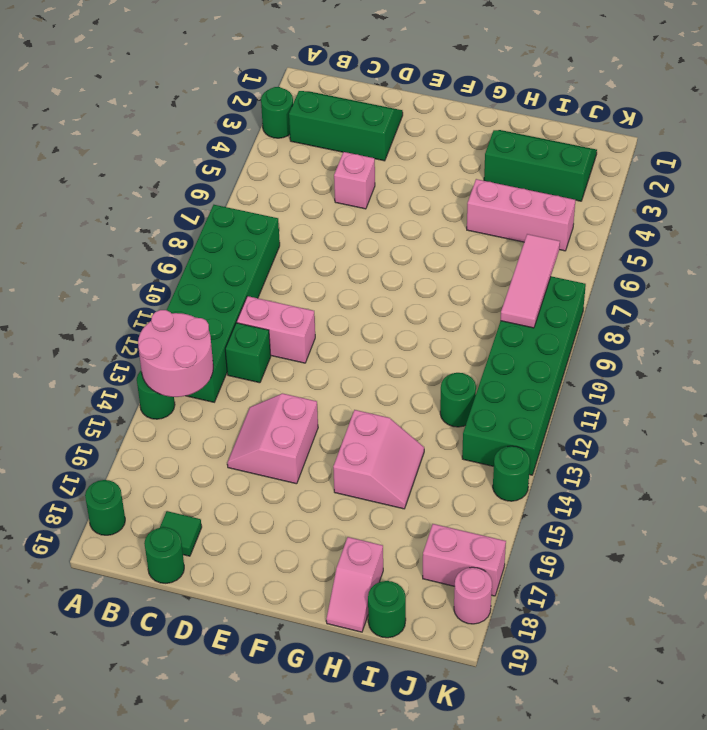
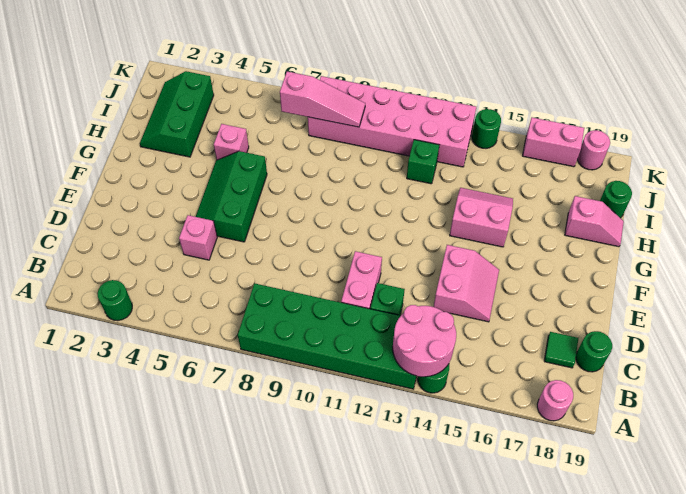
green 1x1 round brick [85,480,125,535] -> pink 1x1 round brick [537,380,573,421]
green 2x3 slope [289,91,403,161] -> green 2x3 slope moved to [196,151,267,242]
pink 2x2 slope [227,393,318,484] -> pink 2x2 slope turned to [433,245,499,322]
pink 1x3 brick [467,179,575,251] -> pink 1x1 brick [214,124,249,160]
green 1x1 round brick [440,373,476,427] -> green 1x1 brick [407,140,439,184]
pink 1x3 tile [501,234,560,328] -> pink 1x3 slope [280,72,365,127]
green 2x6 brick [462,276,586,475] -> pink 2x6 brick [308,76,476,167]
pink 1x2 brick [423,524,506,596] -> pink 1x2 brick turned to [523,118,584,167]

